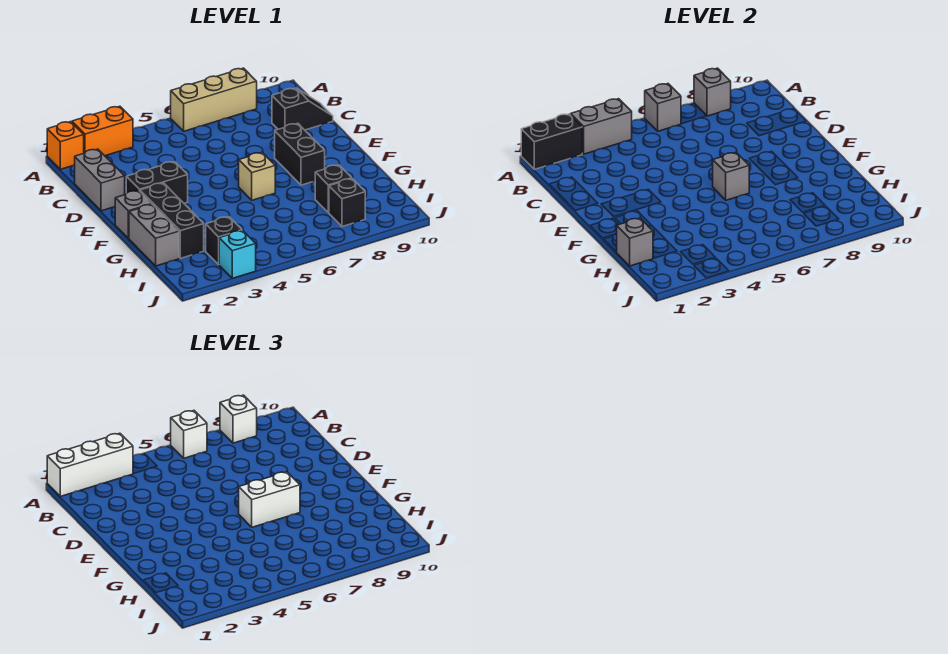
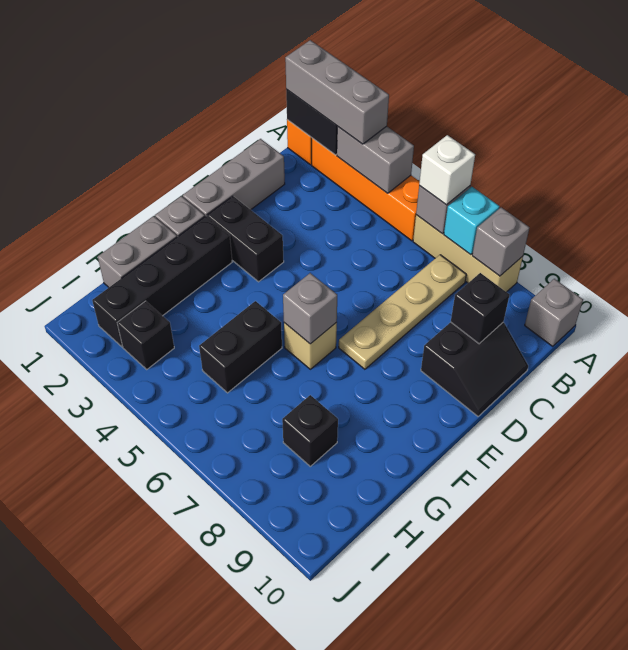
white 1x3 brick [47,433,133,496] -> grey 1x3 brick [285,40,389,144]
orange 1x2 brick [72,106,133,156] -> orange 1x4 brick [312,138,420,241]
white 1x1 brick [220,395,257,443] -> none
none -> tan 1x4 plate [339,255,466,369]
grey 1x2 brick [75,149,125,211] -> grey 1x3 brick [183,139,285,216]
black 1x2 slope [272,88,333,130] -> black 2x2 slope [421,322,528,416]
black 1x2 brick [275,123,325,185] -> black 1x2 brick moved to [199,301,282,393]
black 1x3 brick [140,183,204,258] -> black 1x4 brick [92,216,232,347]
white 1x2 brick [239,472,300,527] -> none
grey 1x1 brick [617,218,653,266] -> grey 1x1 brick moved to [525,279,583,347]
black 1x1 brick [329,179,365,227] -> black 1x1 brick moved to [451,273,510,344]
cyan 1x1 brick [219,230,256,278] -> cyan 1x1 brick moved to [444,187,500,255]

